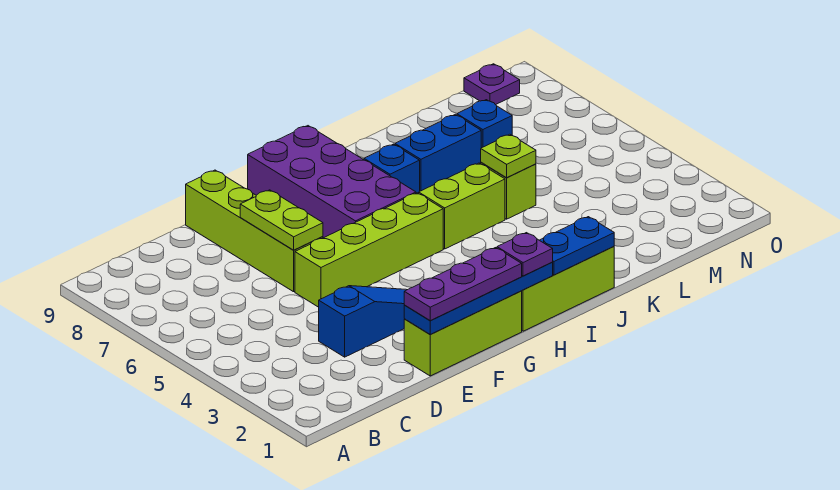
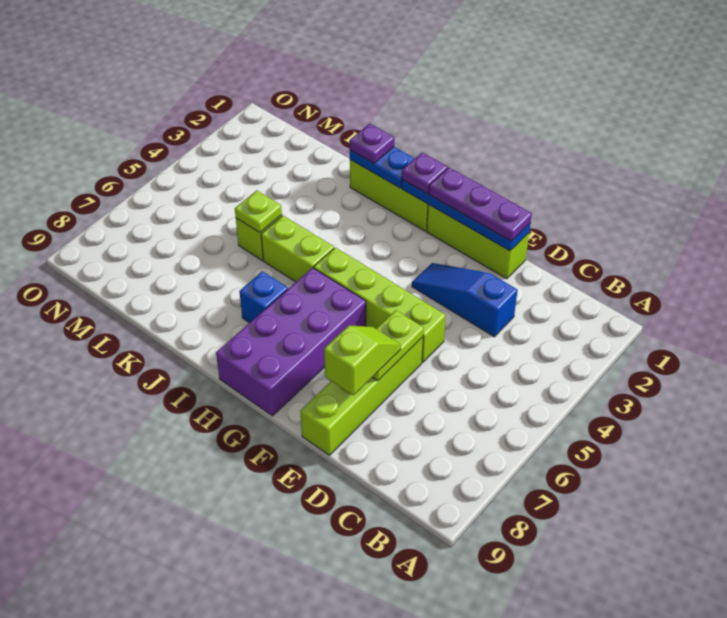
none -> lime 1x2 slope [324,325,401,395]
blue 1x2 brick [395,114,481,191] -> none
blue 1x1 brick [457,100,512,148] -> none
purple 1x1 plate [464,64,520,105] -> purple 1x1 plate moved to [350,124,394,163]

